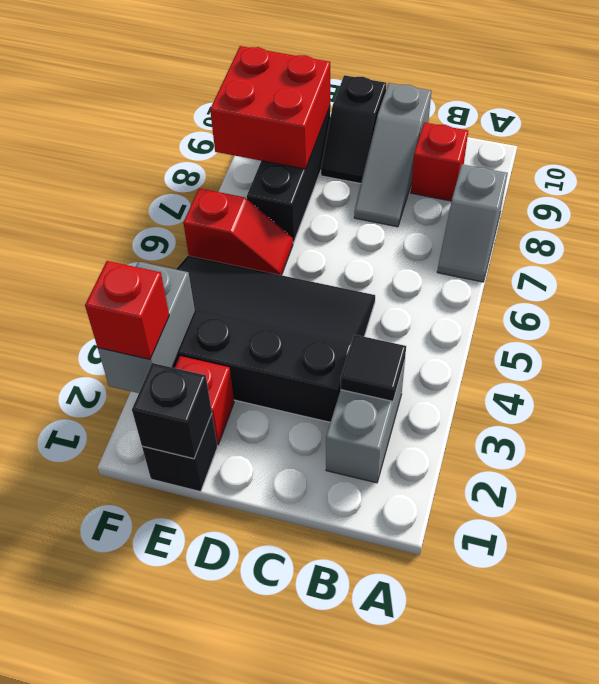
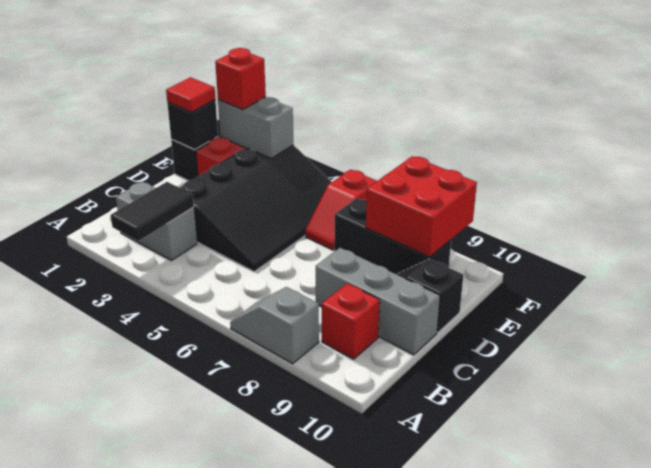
black 1x1 tile [341,335,406,401] -> black 1x2 tile [111,182,194,241]
grey 1x3 slope [354,83,431,227] -> grey 1x3 brick [316,248,440,355]
none -> red 1x1 tile [166,77,215,112]

